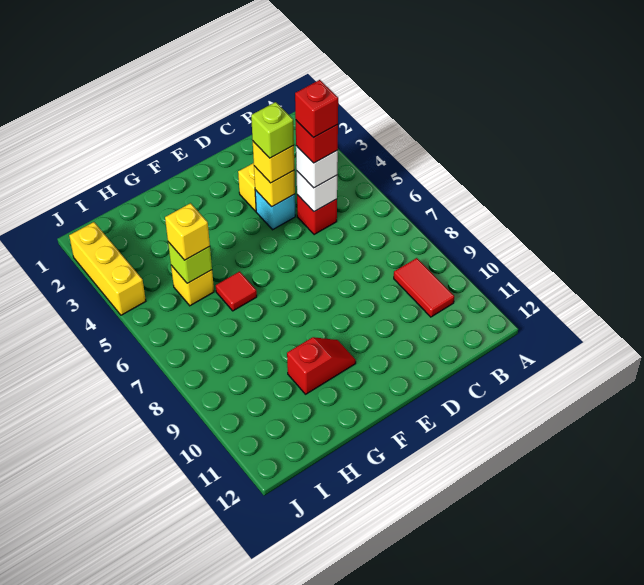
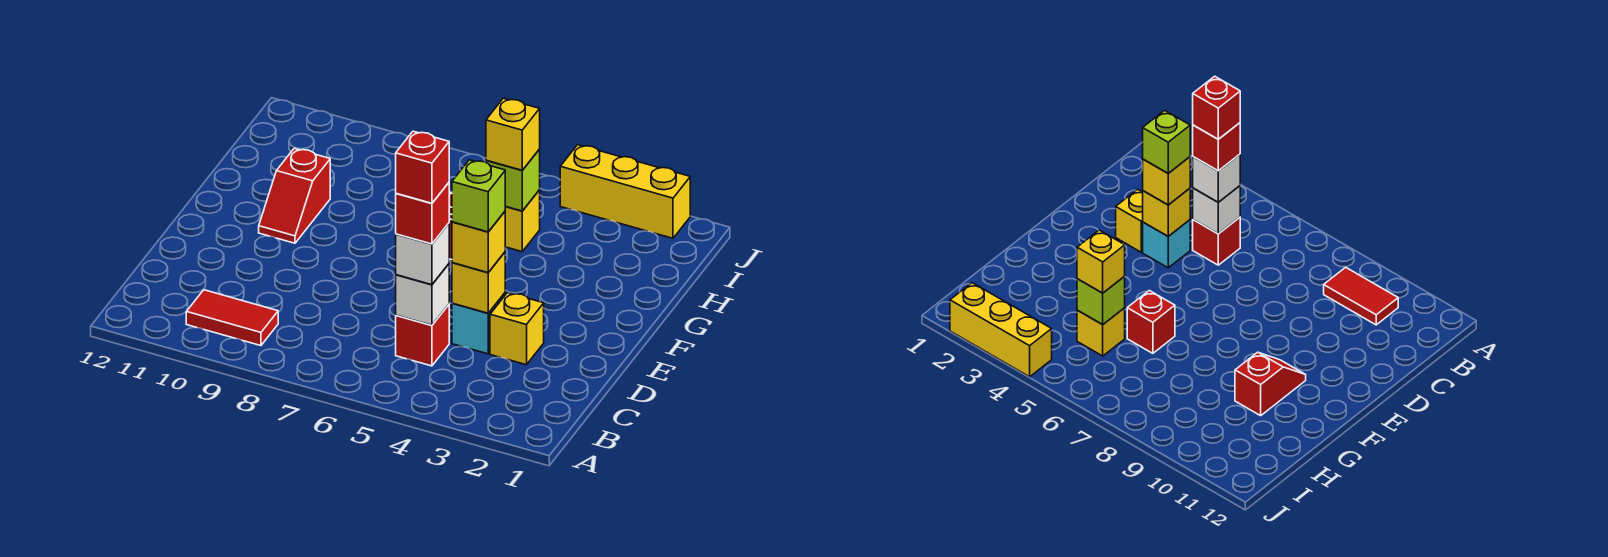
red 1x1 tile [216,271,257,311] -> red 1x1 brick [1127,291,1175,353]

